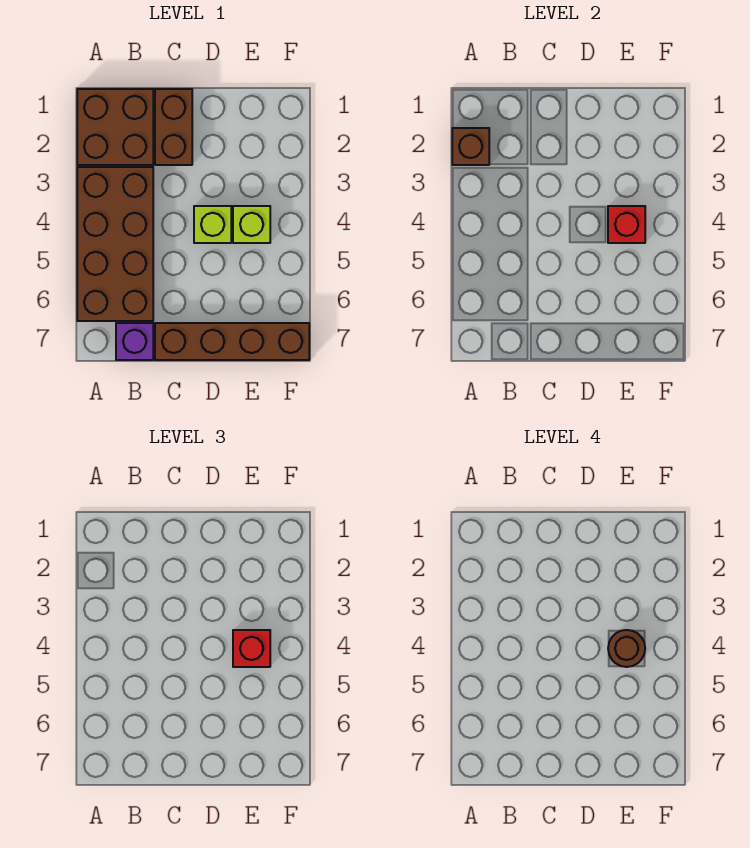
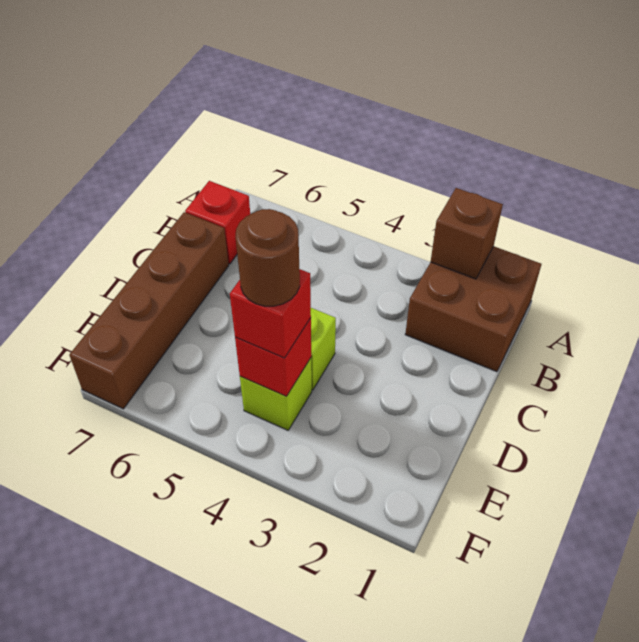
brown 2x4 brick [77,167,153,321] -> none
purple 1x1 brick [116,323,153,360] -> red 1x1 brick [185,181,250,264]
brown 1x2 brick [155,89,192,165] -> none

